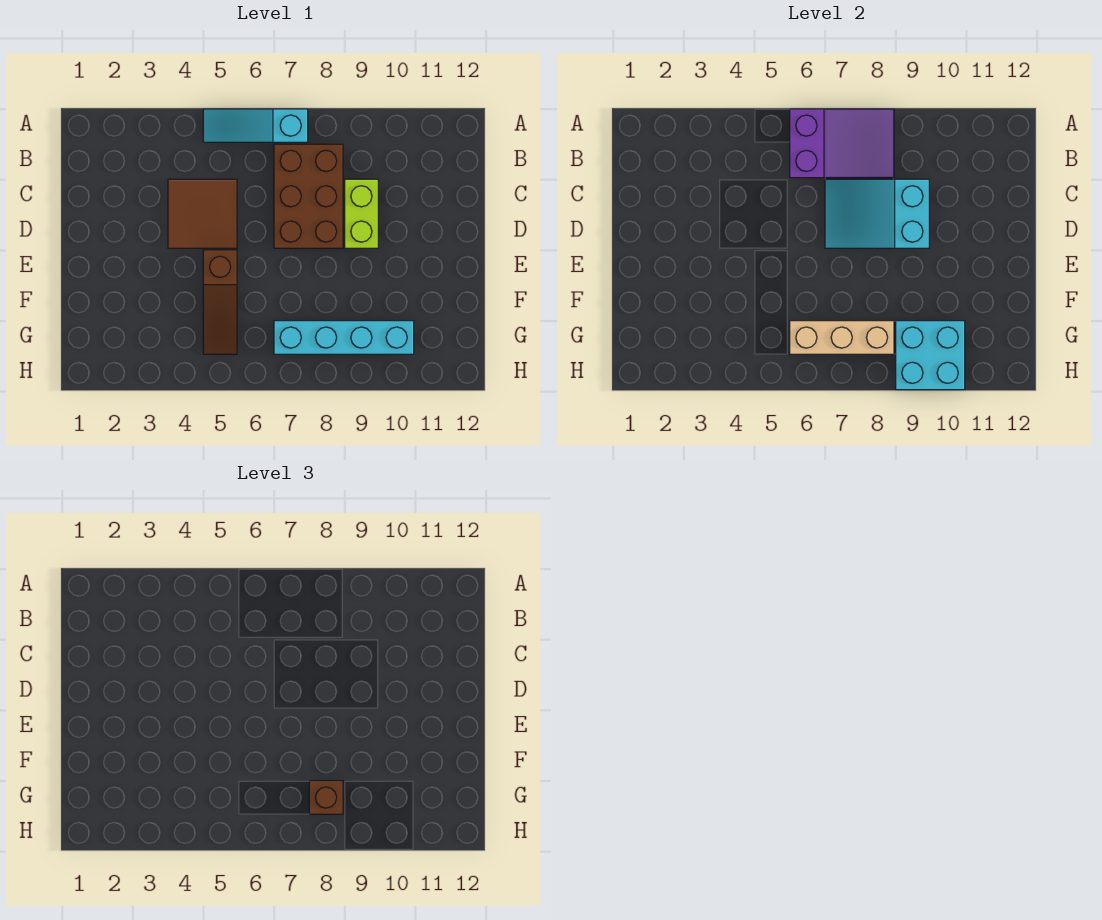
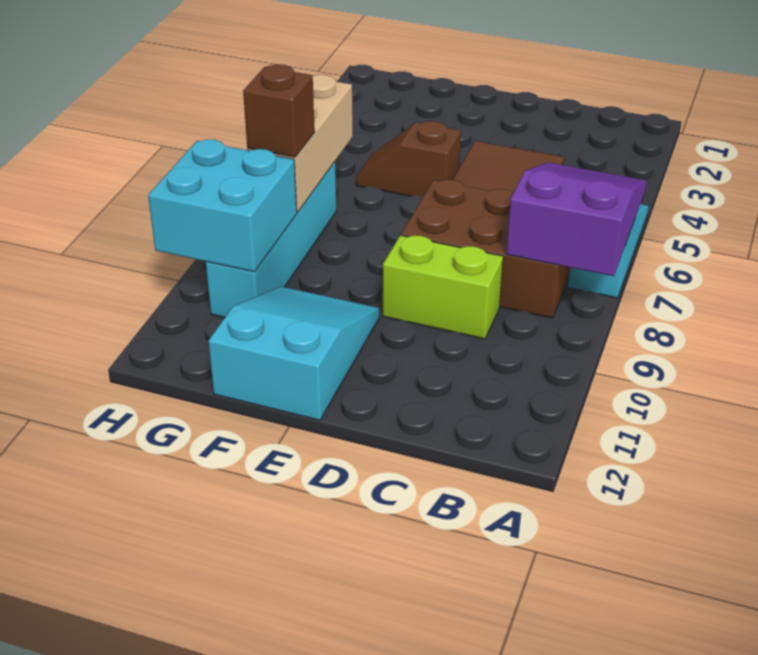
purple 2x3 slope [790,109,894,178] -> purple 2x3 slope turned to [507,162,647,276]
cyan 2x3 slope [825,179,929,248] -> cyan 2x3 slope moved to [208,287,379,420]
brown 1x3 slope [203,250,237,354] -> brown 1x2 slope [356,121,461,197]

